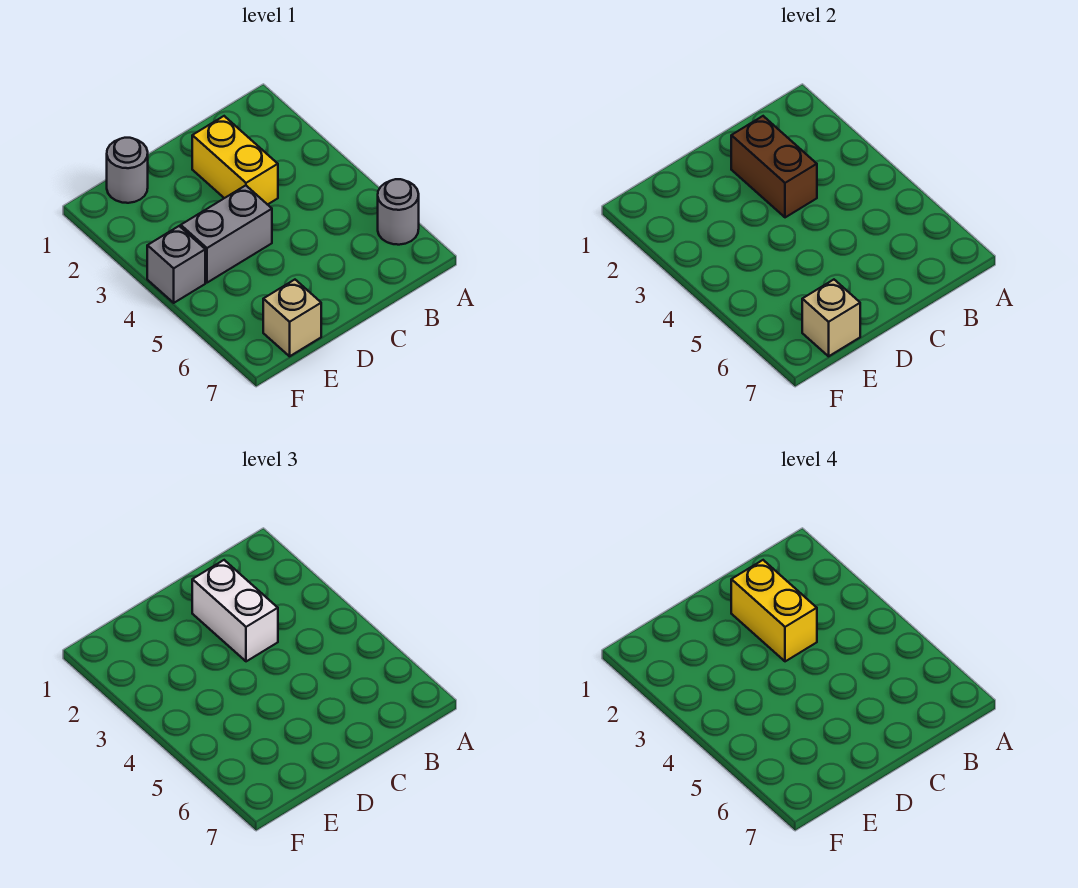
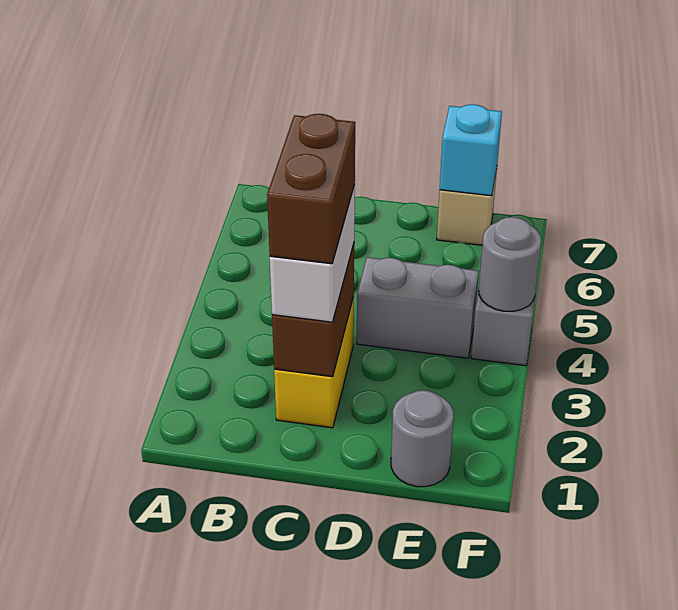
grey 1x1 round brick [378,179,419,245] -> grey 1x1 round brick moved to [479,217,541,311]
yellow 1x2 brick [731,560,817,661] -> brown 1x2 brick [267,114,355,264]
tan 1x1 brick [802,280,860,356] -> cyan 1x1 brick [440,104,502,196]

